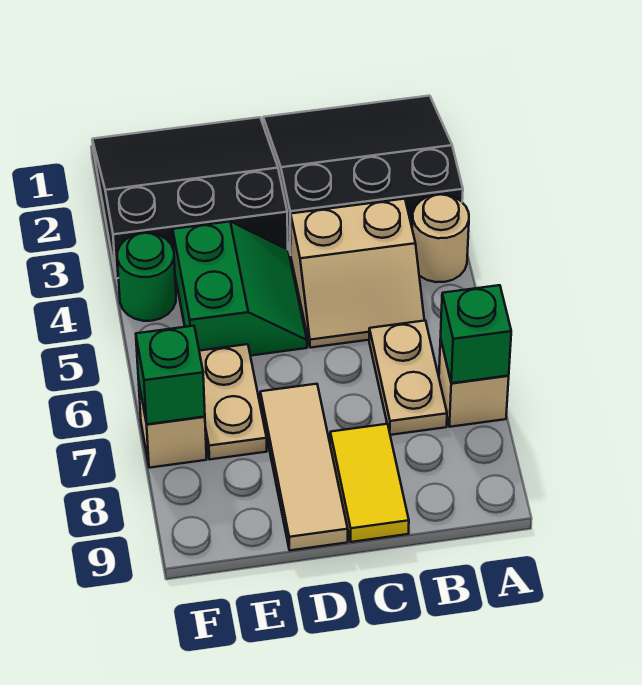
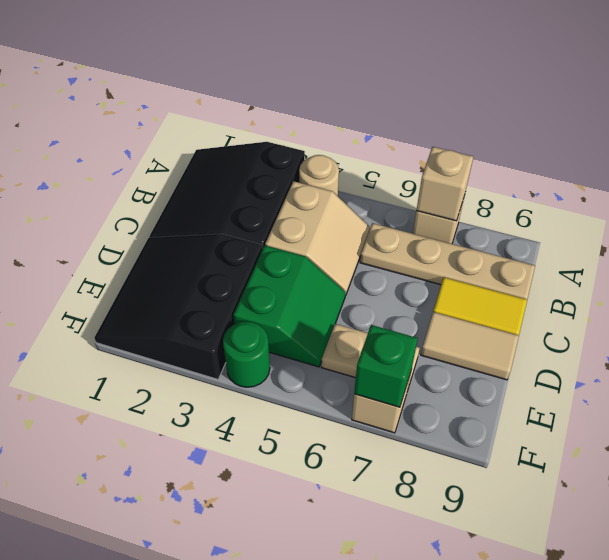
green 1x1 brick [441,285,511,383] -> tan 1x1 brick [416,147,473,221]
tan 1x2 plate [369,321,447,435] -> tan 1x4 plate [360,223,535,299]
green 2x2 slope [173,222,307,356] -> green 2x2 slope turned to [233,245,346,367]
tan 1x3 tile [260,384,348,550] -> tan 1x2 tile [421,312,519,380]

